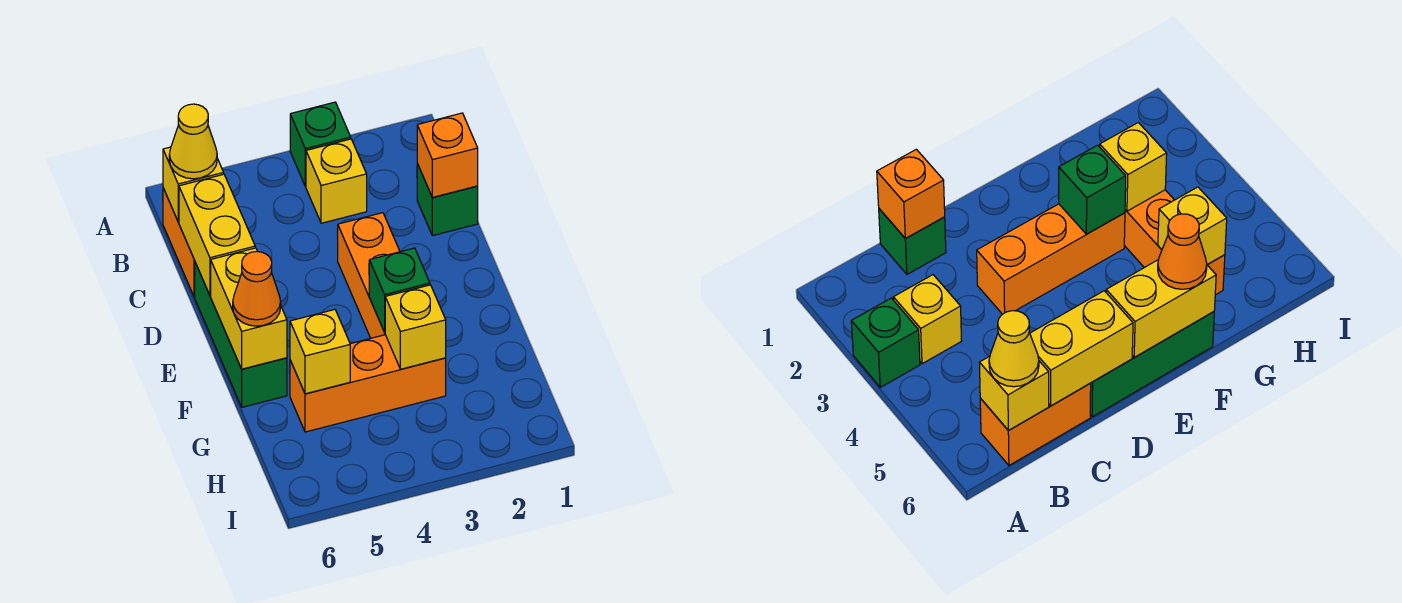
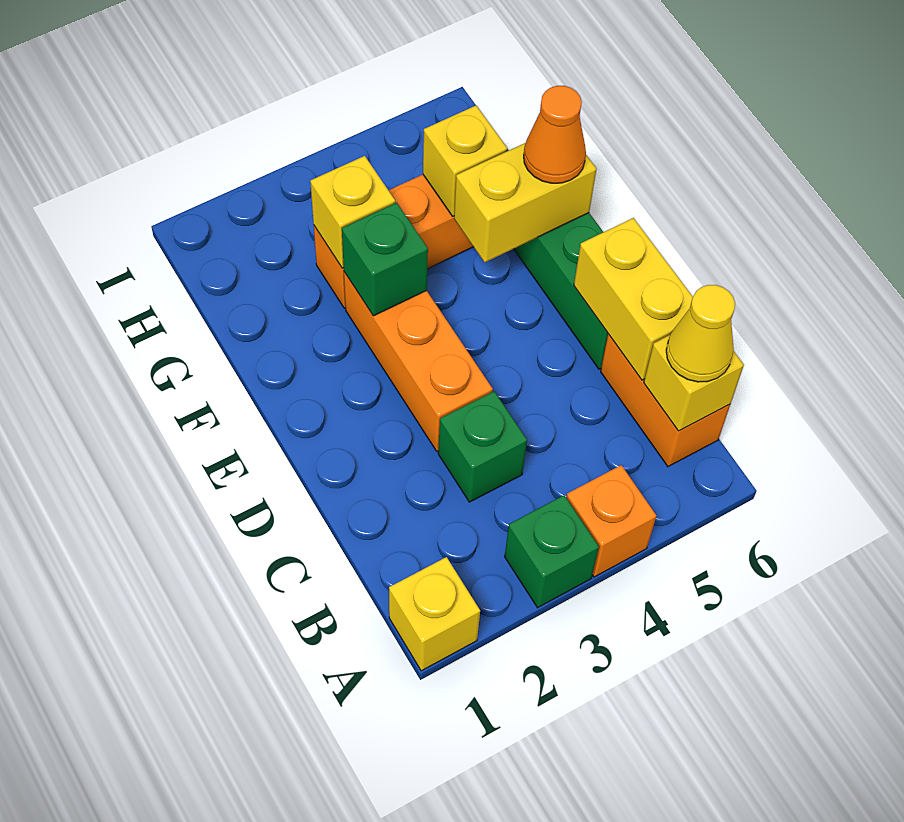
yellow 1x1 brick [306,139,367,223] -> yellow 1x1 brick moved to [389,557,480,671]
green 1x1 brick [417,164,478,236] -> green 1x1 brick moved to [438,391,527,502]
orange 1x1 brick [417,113,478,197] -> orange 1x1 brick moved to [566,465,657,577]
yellow 1x2 brick [211,248,287,369] -> yellow 1x2 brick turned to [454,143,596,262]

